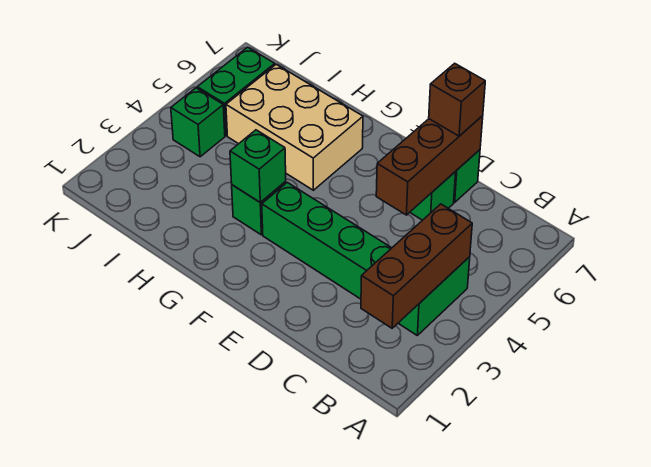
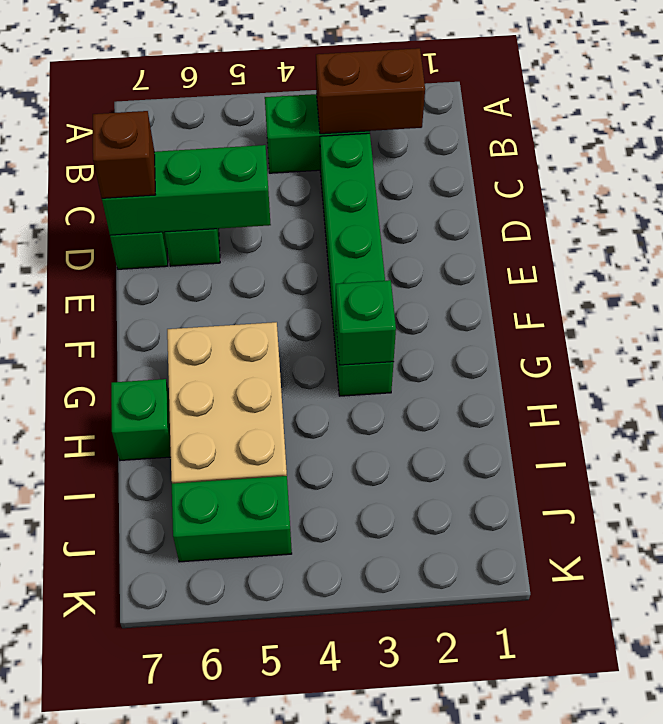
brown 1x3 brick [361,204,472,328] -> brown 1x2 brick [316,48,425,134]
brown 1x3 brick [376,116,483,215] -> green 1x3 brick [102,145,271,235]
green 1x1 brick [171,88,225,157] -> green 1x1 brick moved to [111,379,171,460]

